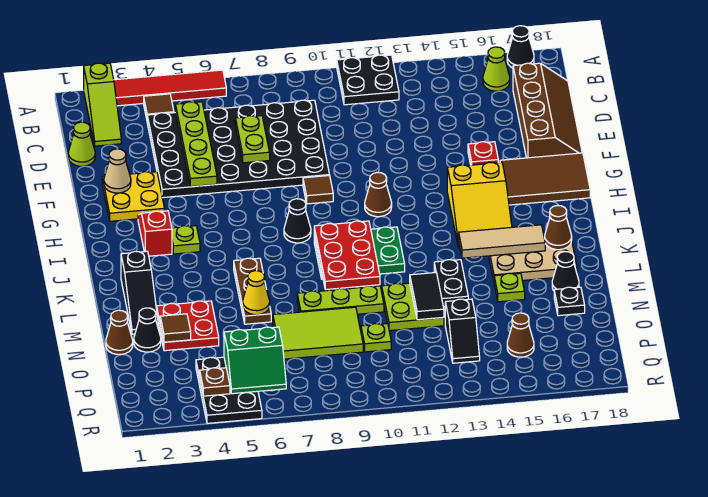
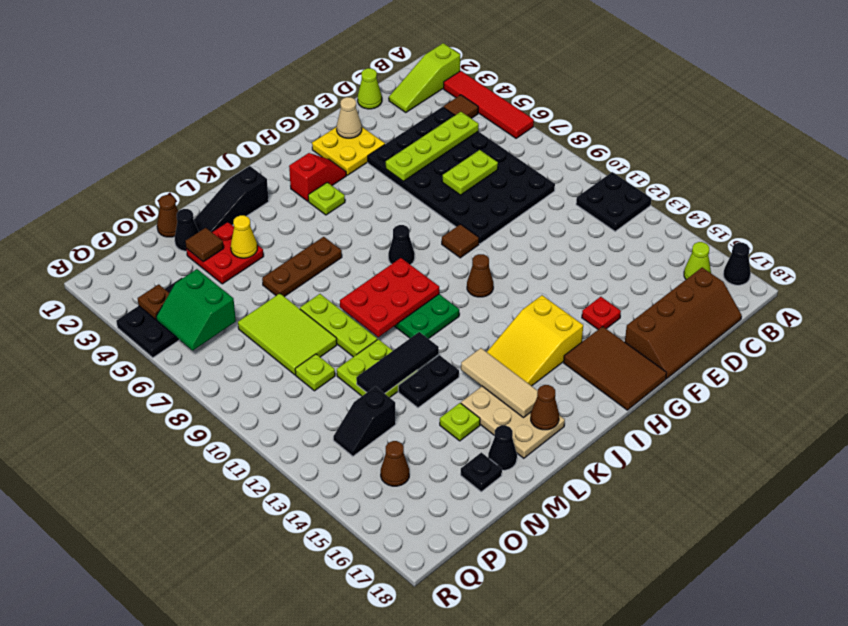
yellow 1x1 cone [243,271,270,315] -> yellow 1x1 cone moved to [231,215,257,258]
black 1x2 tile [410,272,444,320] -> black 1x3 tile [356,332,439,394]

